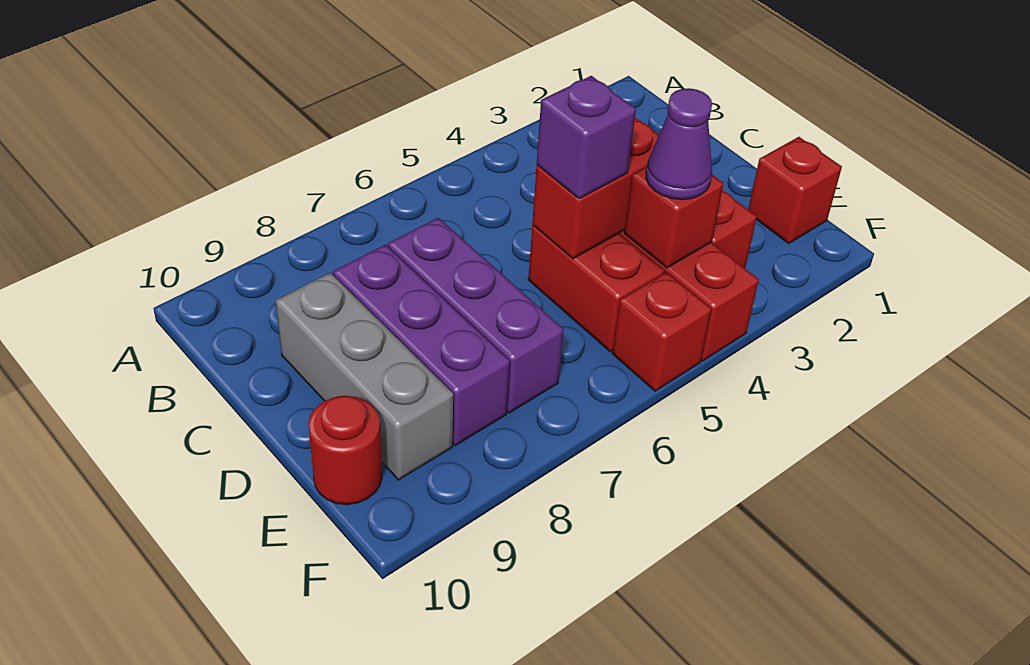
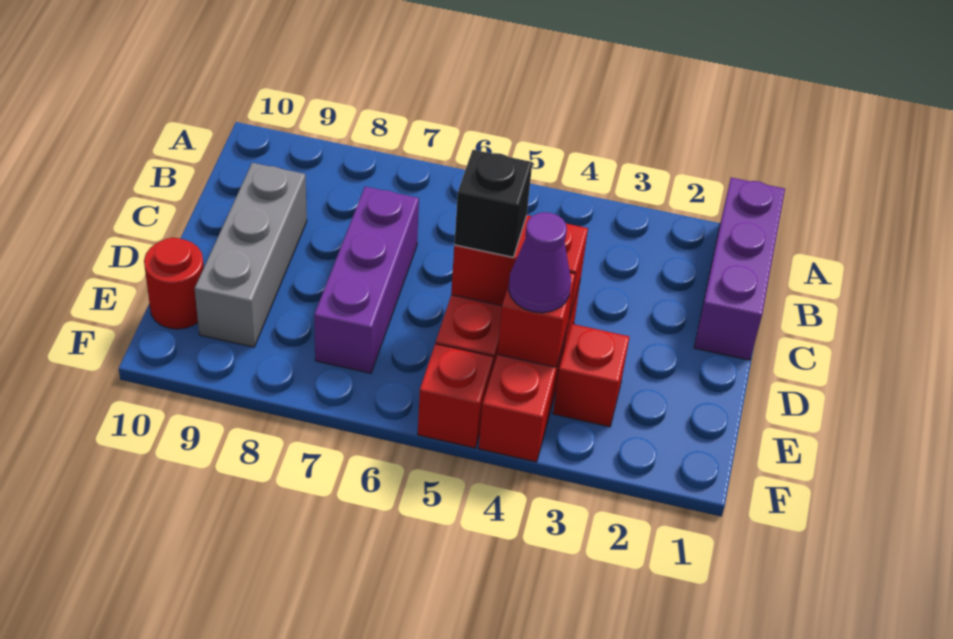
purple 1x3 brick [333,245,510,446] -> purple 1x3 brick moved to [694,178,785,360]
purple 1x1 brick [537,76,636,199] -> black 1x1 brick [454,150,532,257]
red 1x1 brick [748,137,842,244] -> none

